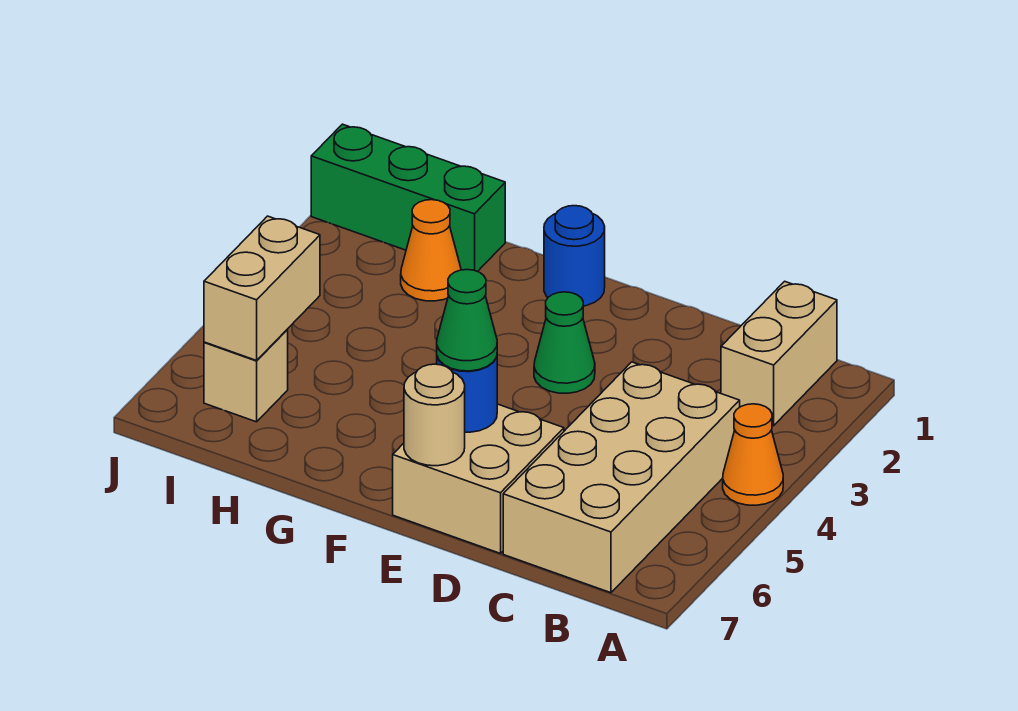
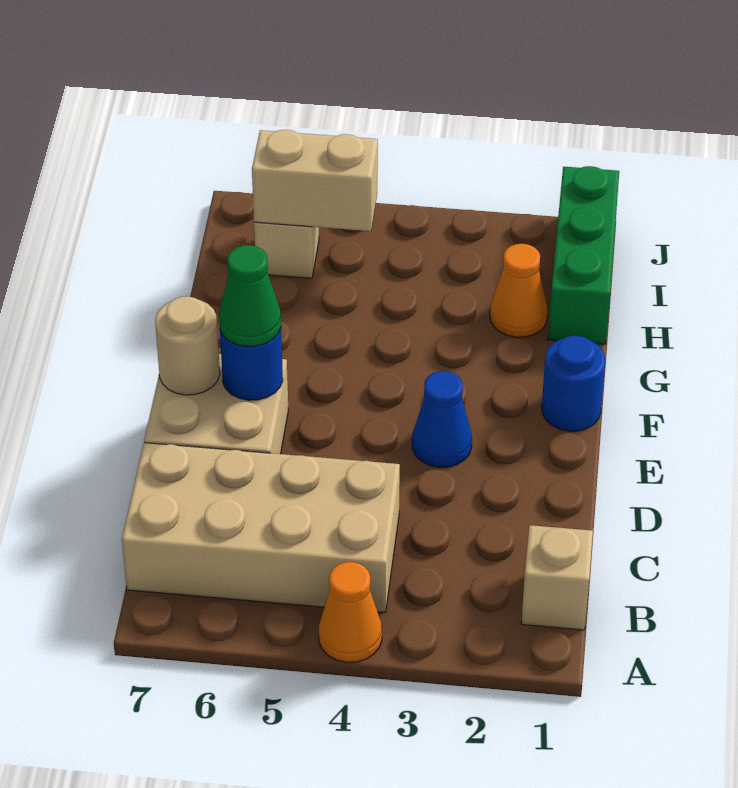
tan 1x2 brick [721,281,837,426] -> tan 1x1 brick [521,525,593,630]
green 1x1 cone [534,292,595,393] -> blue 1x1 cone [412,371,472,467]

